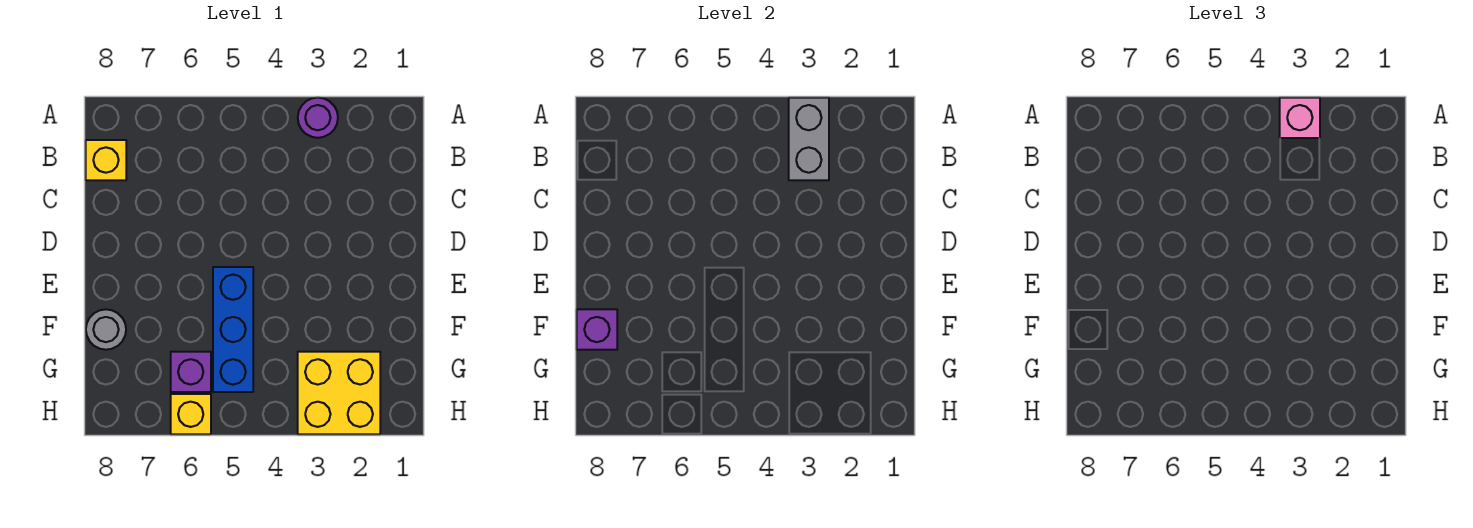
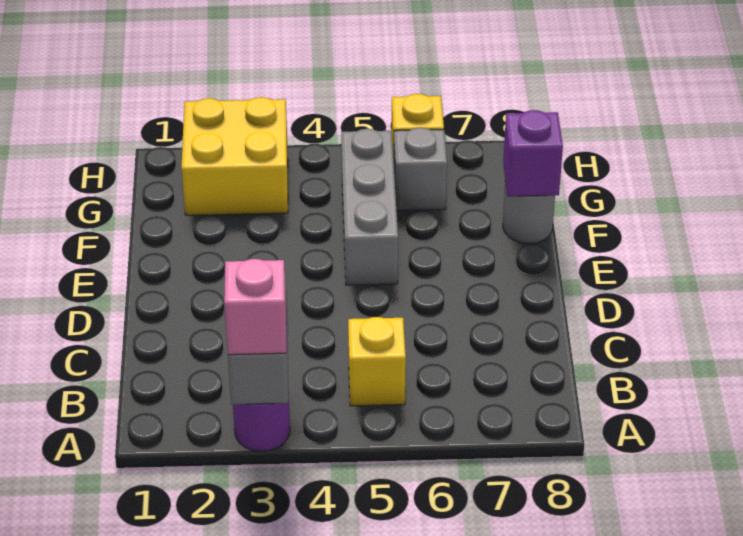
yellow 1x1 brick [86,140,126,180] -> yellow 1x1 brick moved to [348,317,406,406]
blue 1x3 brick [213,267,253,392] -> grey 1x3 brick [341,129,398,285]
purple 1x1 brick [171,352,211,392] -> grey 1x1 brick [394,128,447,211]

